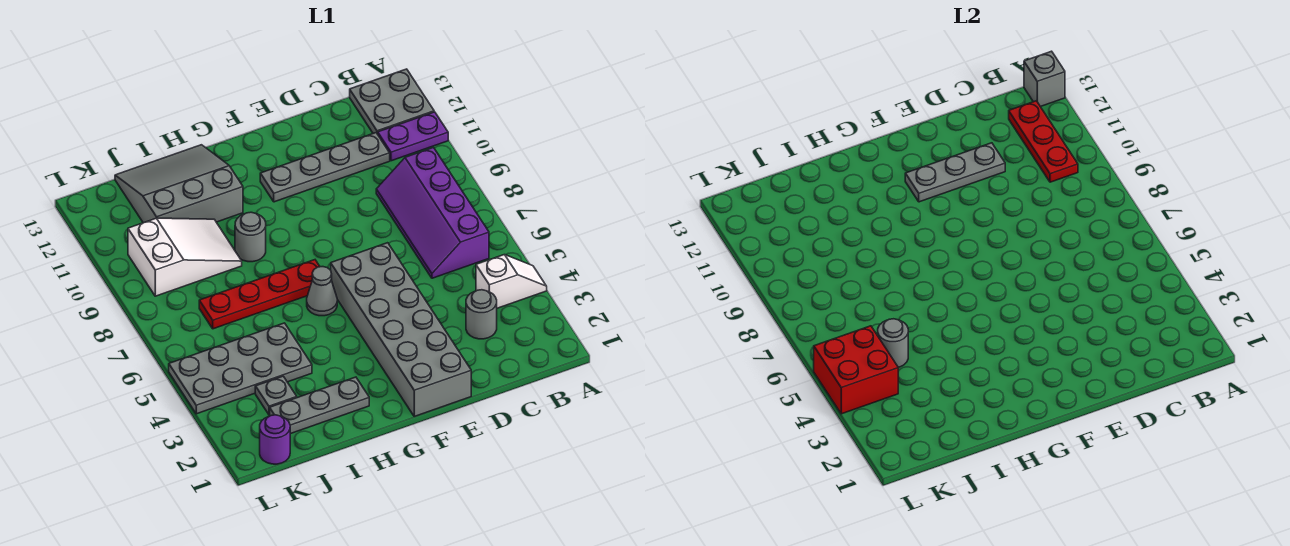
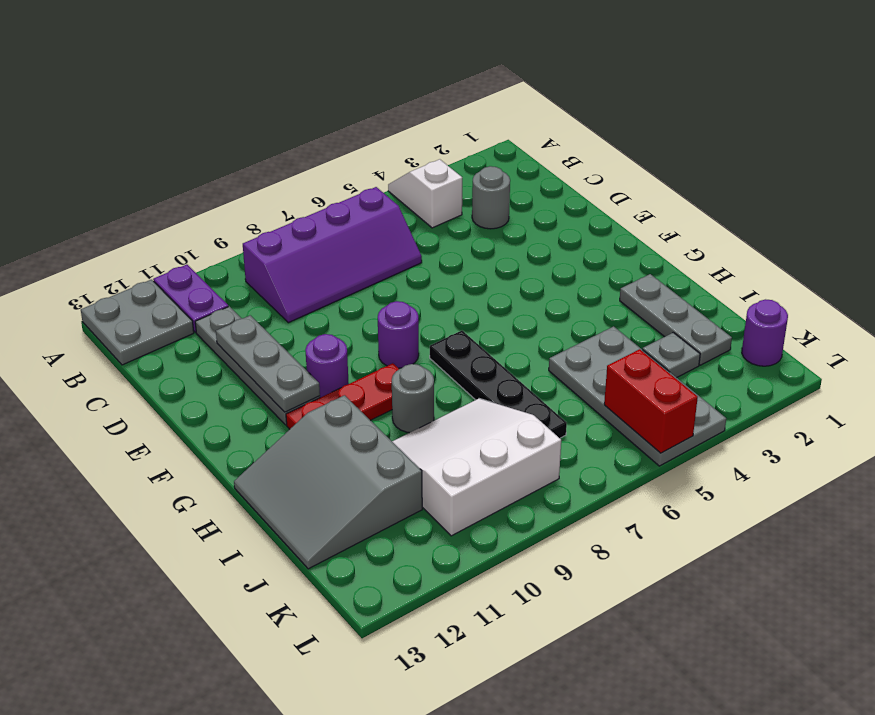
grey 1x1 brick [1024,51,1065,107] -> none
red 1x3 plate [1009,101,1078,182] -> red 1x3 plate moved to [286,363,399,429]
grey 2x6 brick [331,243,471,416] -> none
none -> purple 1x1 round brick [378,301,419,368]
none -> purple 1x1 round brick [305,334,349,397]
grey 1x1 cone [307,267,337,316] -> none
red 1x4 plate [199,260,320,329] -> black 1x4 plate [430,331,567,438]
white 2x3 slope [128,218,242,296] -> white 3x3 slope [392,399,561,536]
grey 1x1 round brick [878,319,908,367] -> none
red 2x2 brick [814,326,898,414] -> red 1x2 brick [604,349,698,453]

